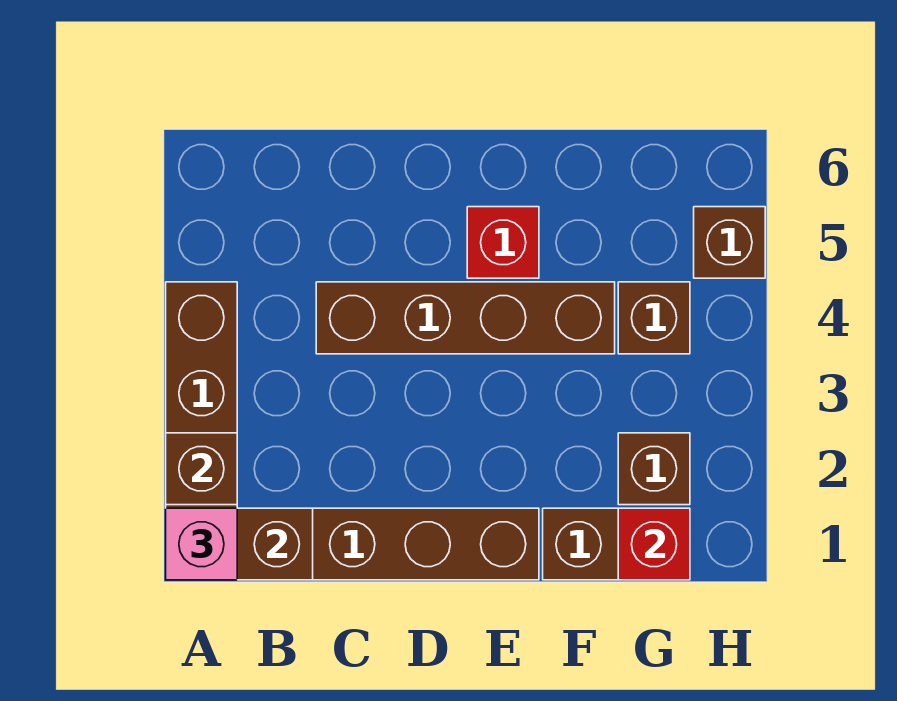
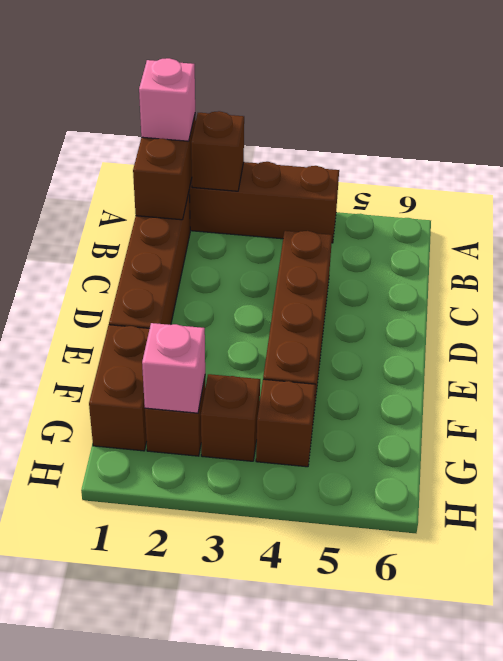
red 1x1 brick [467,207,539,278] -> none
red 1x1 brick [618,508,690,580] -> none
none -> pink 1x1 brick [142,323,205,413]
brown 1x1 brick [694,207,765,278] -> brown 1x1 brick moved to [201,374,260,461]

